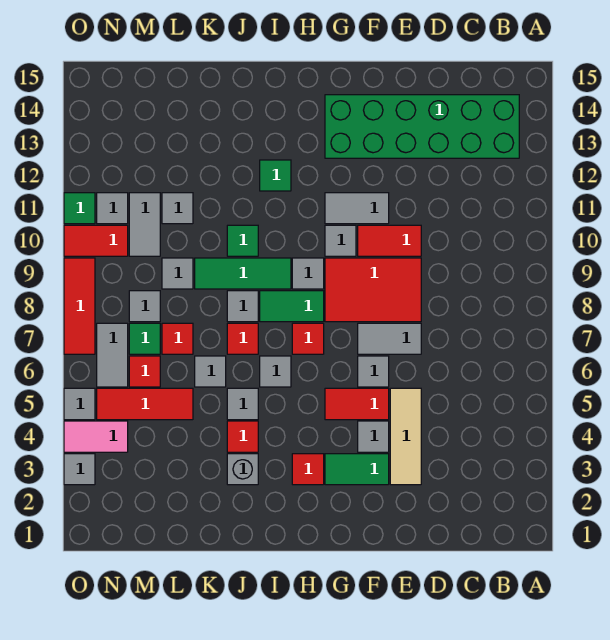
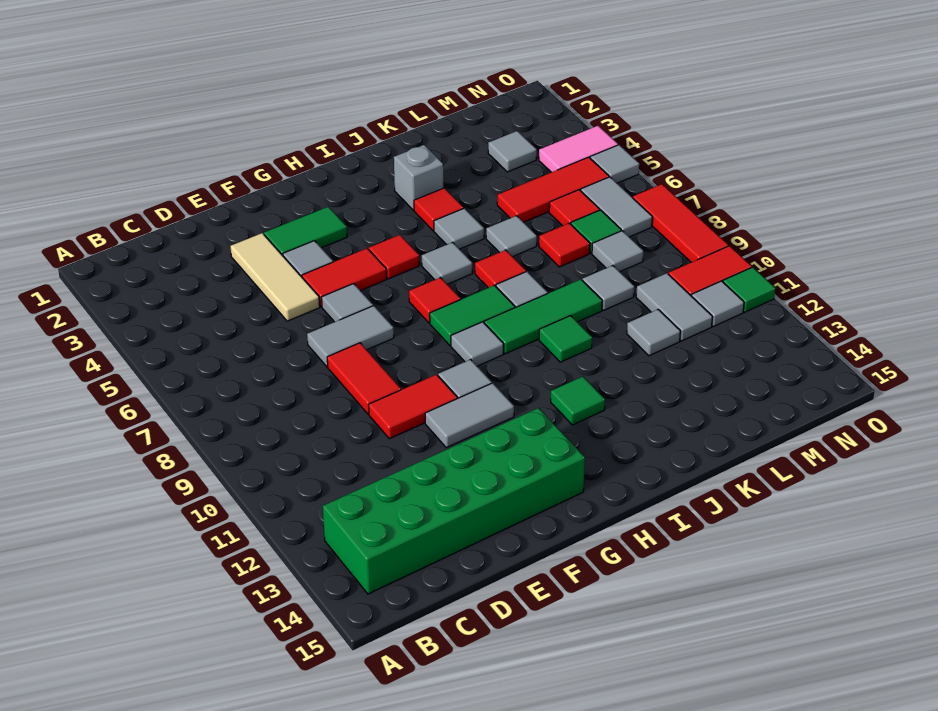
red 2x3 tile [325,258,421,322] -> red 1x2 tile [327,343,401,414]
red 1x1 tile [292,454,324,485] -> red 1x1 tile moved to [369,235,419,279]
grey 1x1 tile [64,454,95,485] -> grey 1x1 tile moved to [488,131,537,172]

